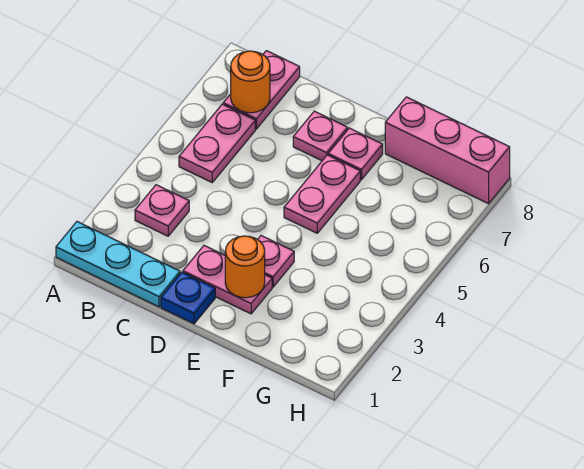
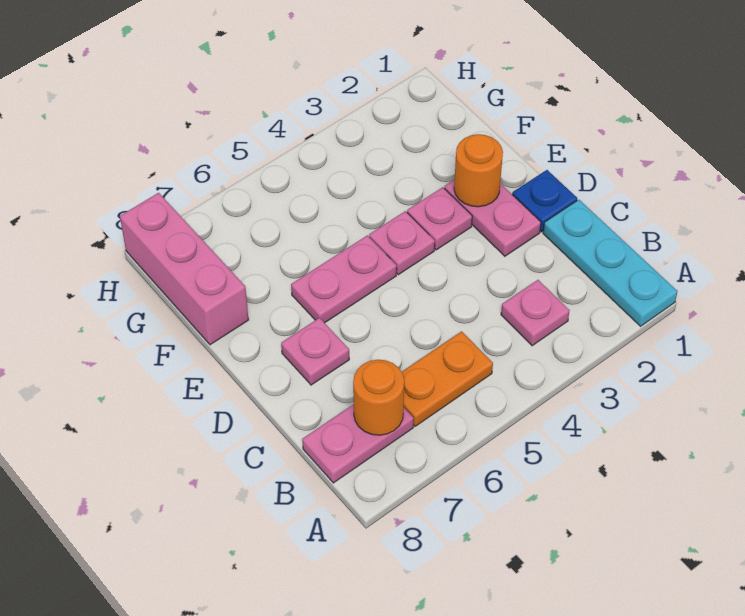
pink 1x2 plate [179,104,255,182] -> orange 1x2 plate [402,331,493,426]
pink 1x1 plate [328,128,383,180] -> pink 1x1 plate moved to [369,211,435,275]

